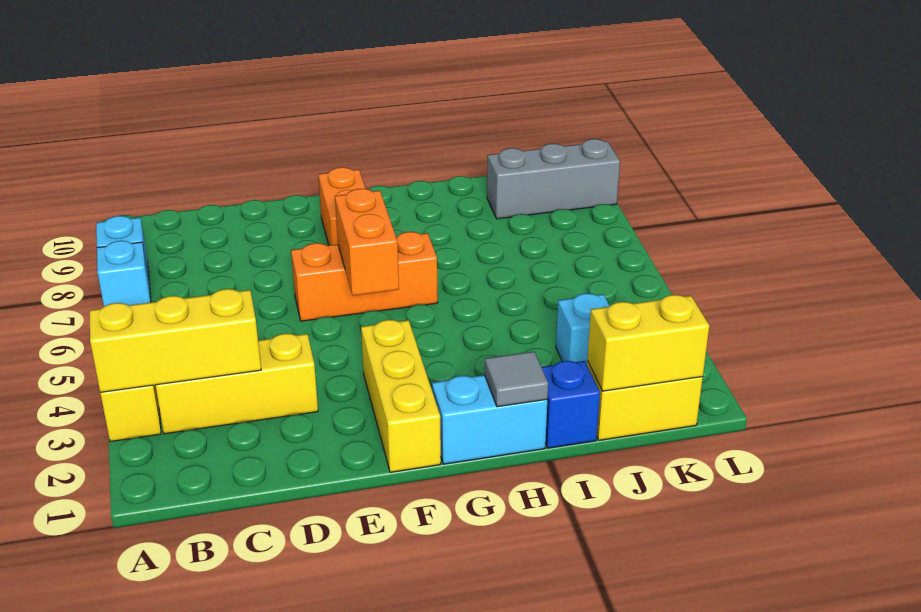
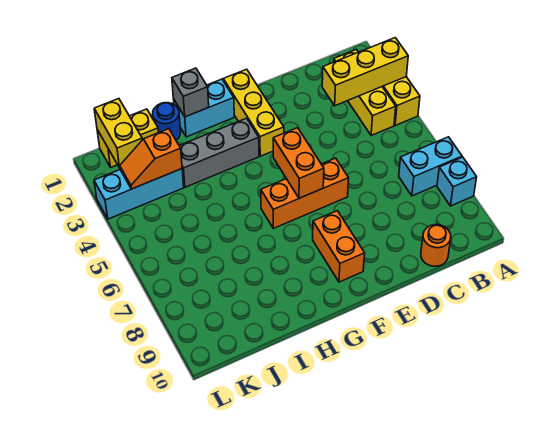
cyan 1x1 brick [97,241,151,306] -> cyan 1x2 brick [399,137,462,196]
yellow 1x3 brick [156,333,318,434] -> yellow 1x3 brick turned to [334,49,396,136]
none -> orange 1x1 round brick [421,225,451,266]
grey 1x1 tile [485,351,548,407] -> grey 1x1 brick [172,68,209,117]
blue 1x1 brick [542,361,600,448] -> blue 1x1 round brick [153,103,181,140]
yellow 1x2 brick [587,295,710,391] -> yellow 1x2 brick turned to [94,99,142,168]
cyan 1x1 brick [556,293,610,364] -> cyan 1x3 brick [94,169,184,219]
none -> orange 1x2 slope [120,129,182,189]
grey 1x3 brick [487,139,620,219] -> grey 1x3 brick moved to [179,118,259,187]

